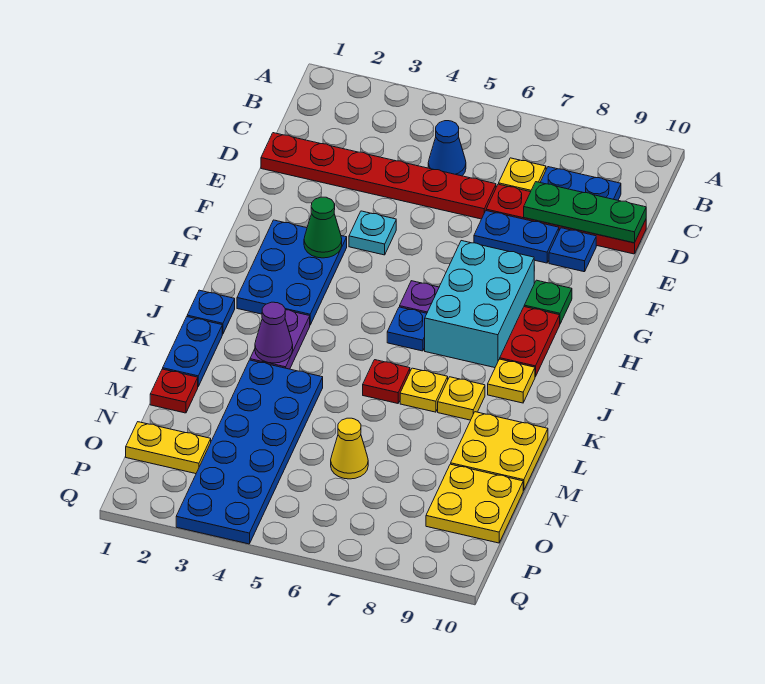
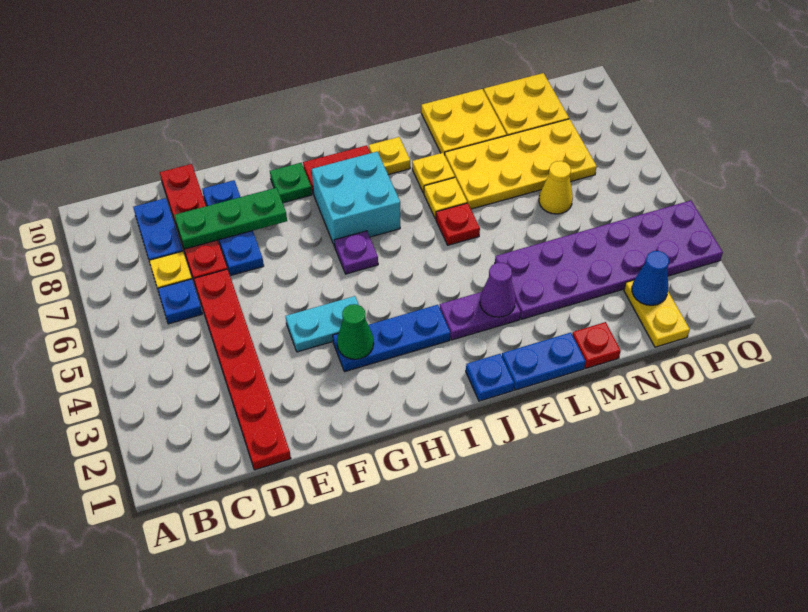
blue 1x1 cone [428,121,466,176] -> blue 1x1 cone moved to [632,251,669,305]
green 1x3 plate [524,182,646,243] -> green 1x3 plate turned to [174,188,287,249]
cyan 1x1 plate [349,211,396,255] -> cyan 1x2 plate [286,296,359,352]
blue 2x3 plate [237,220,347,325] -> blue 1x3 plate [333,305,450,372]
cyan 2x3 brick [425,241,534,368] -> cyan 2x2 brick [312,152,400,247]
blue 1x1 plate [387,307,427,351] -> blue 1x1 plate moved to [158,279,202,324]
blue 2x6 plate [176,360,323,544] -> purple 2x6 plate [495,200,723,319]
none -> yellow 2x4 plate [445,119,597,209]

